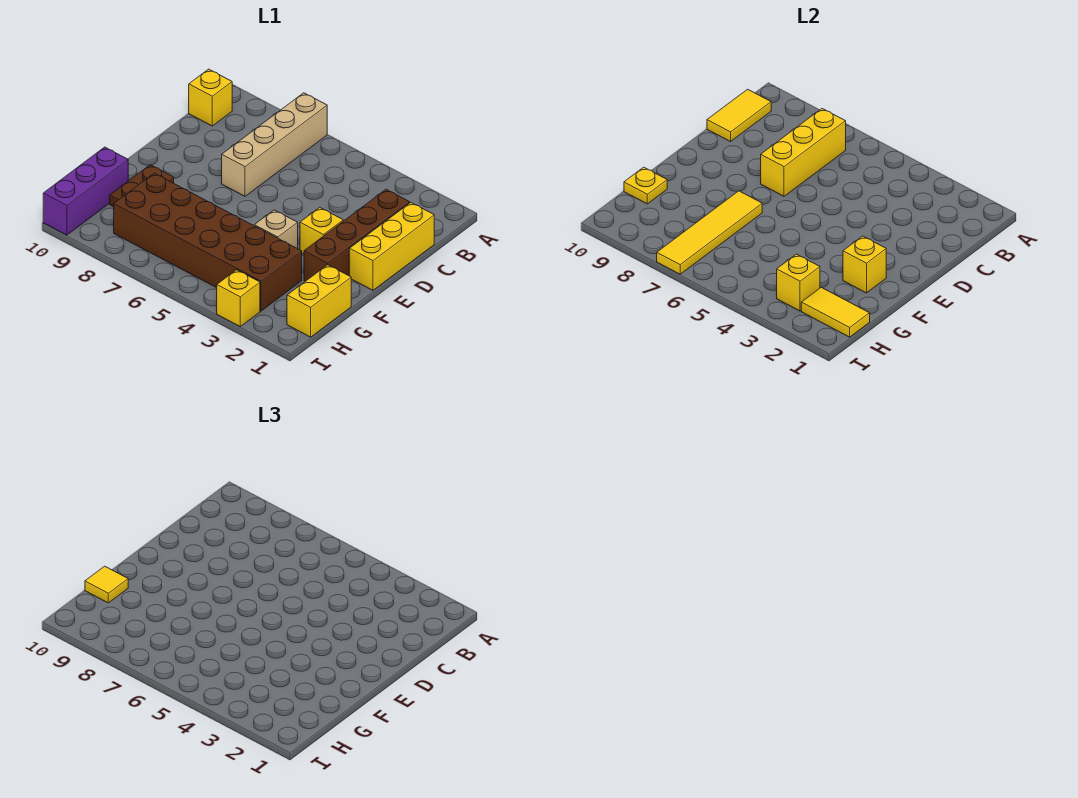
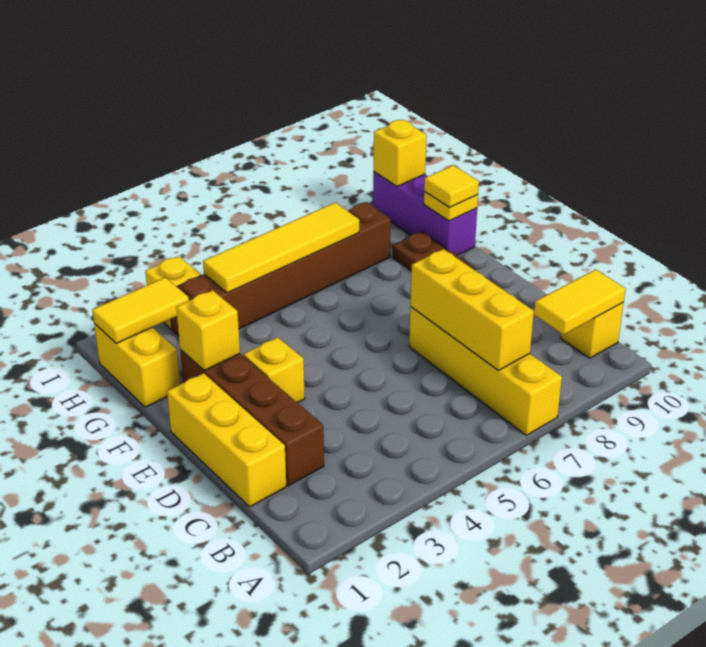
tan 1x4 brick [222,93,327,196] -> yellow 1x4 brick [409,307,562,435]
yellow 1x2 tile [707,89,771,142] -> yellow 1x2 tile turned to [534,270,626,335]
tan 1x1 brick [254,210,298,249] -> none
yellow 1x4 tile [657,191,762,274] -> yellow 1x4 tile turned to [203,203,359,293]
brown 2x6 brick [114,173,302,311] -> brown 1x6 brick [171,202,391,336]
yellow 1x1 brick [777,254,820,311] -> yellow 1x1 brick moved to [374,120,427,187]

